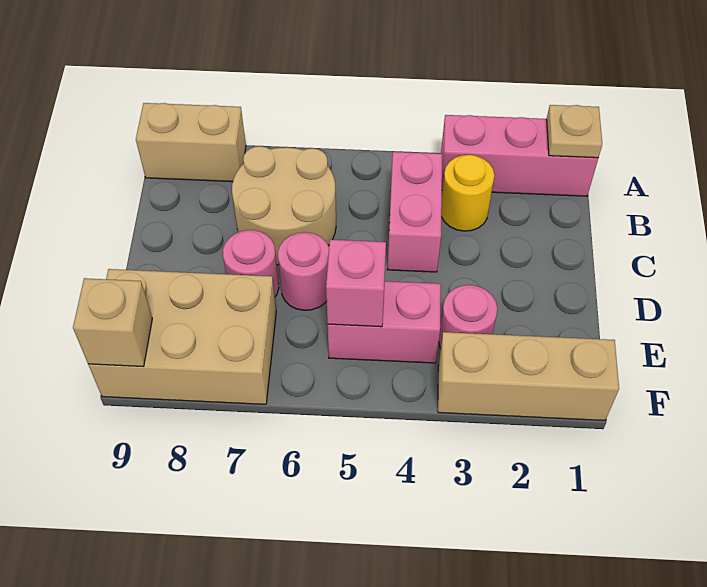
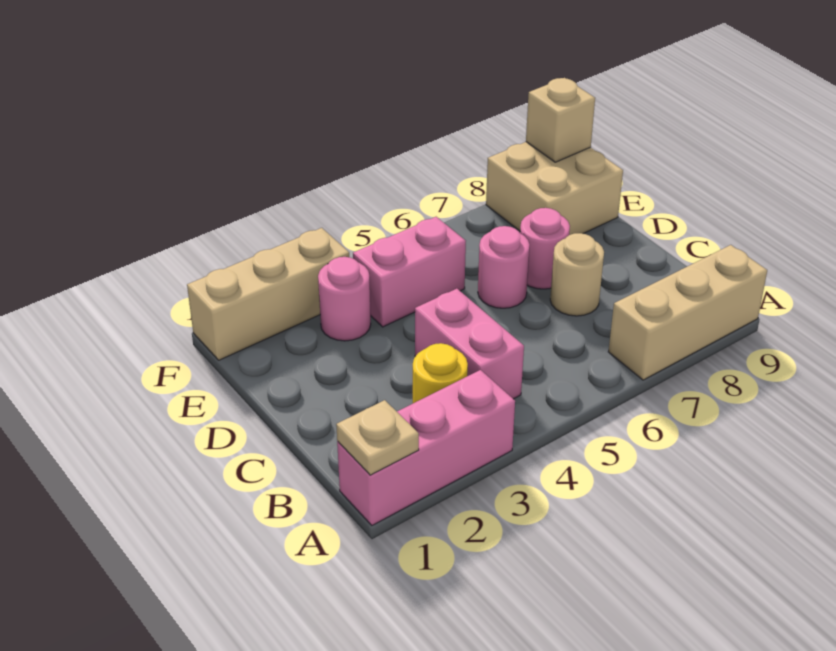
tan 1x2 brick [136,103,246,182] -> tan 1x3 brick [608,245,767,380]
tan 2x2 round brick [232,146,336,265] -> tan 1x1 round brick [550,233,604,316]
pink 1x1 brick [326,240,386,327] -> none
tan 2x3 brick [88,269,276,404] -> tan 2x2 brick [486,142,623,235]

